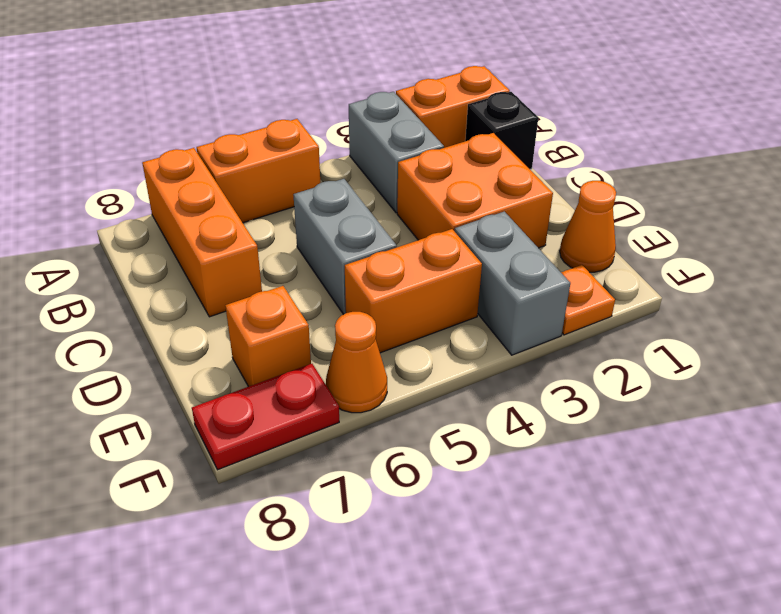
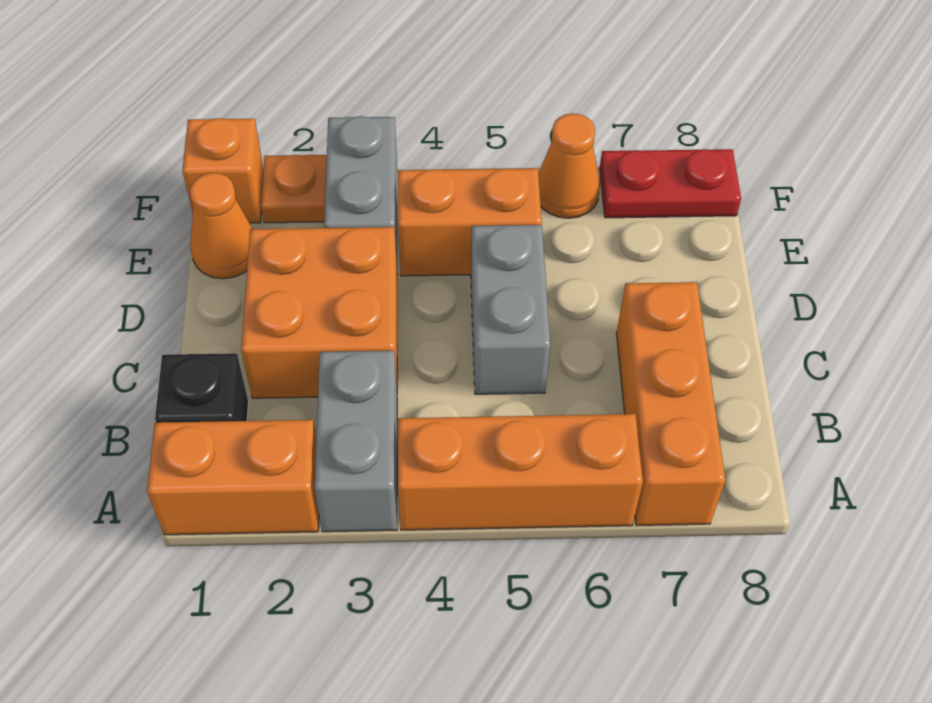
orange 1x2 brick [197,119,320,223] -> orange 1x3 brick [398,414,643,530]
orange 1x1 brick [225,286,311,387] -> orange 1x1 brick moved to [182,118,263,223]

